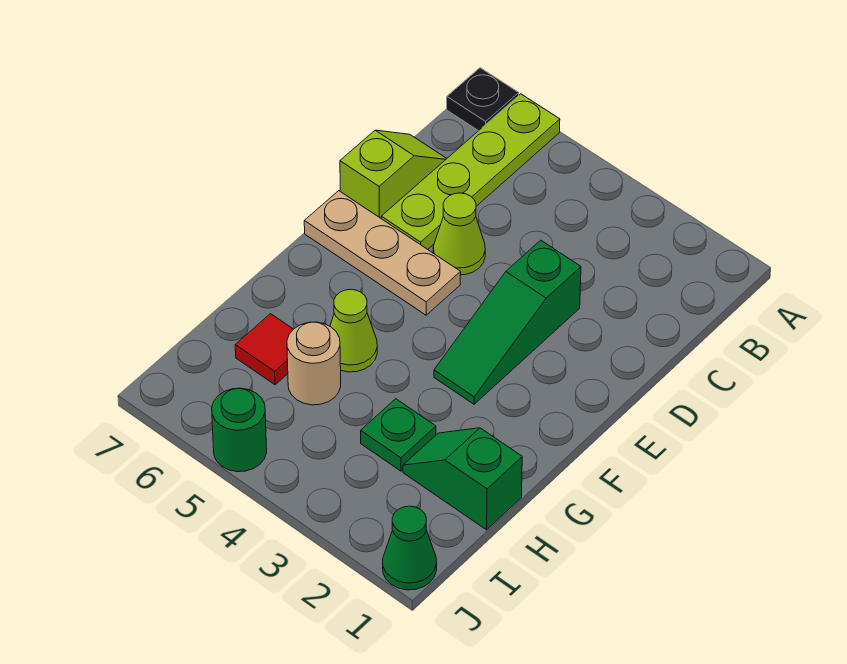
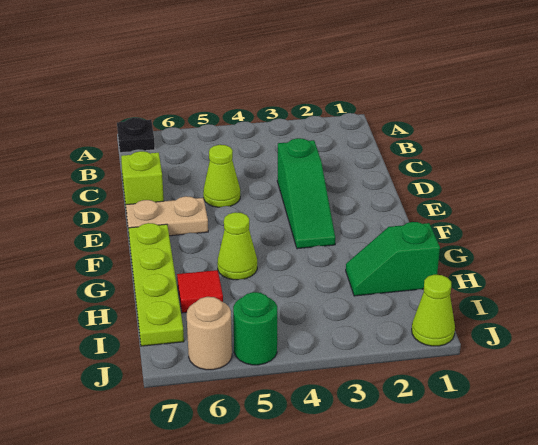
lime 1x4 plate [381,94,560,249] -> lime 1x4 plate moved to [128,223,184,346]
tan 1x3 plate [304,191,461,315] -> tan 1x2 plate [126,196,208,236]
green 1x1 plate [361,399,436,471] -> none
tan 1x1 round brick [287,322,341,405] -> tan 1x1 round brick moved to [187,297,232,370]
green 1x1 cone [383,506,437,590] -> lime 1x1 cone [412,275,455,346]

